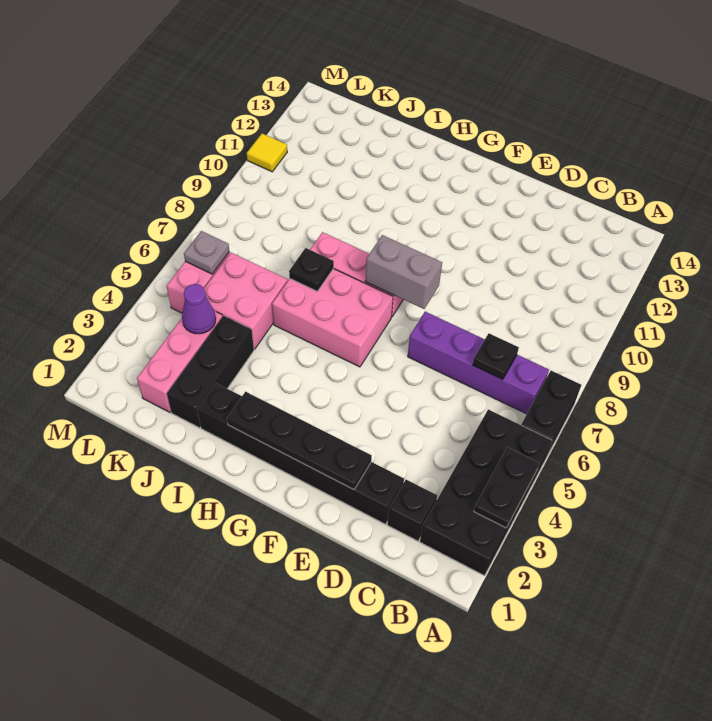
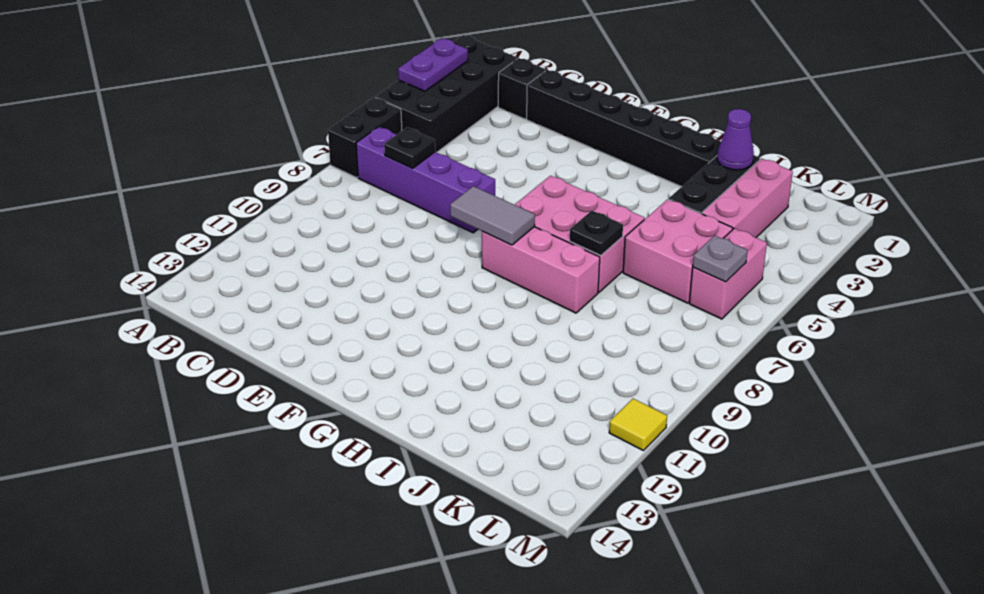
black 1x2 plate [474,447,539,528] -> purple 1x2 plate [398,38,468,91]
black 1x4 plate [227,392,372,490] -> none
grey 1x2 brick [365,235,442,309] -> grey 1x2 tile [450,186,535,245]
purple 1x1 cone [182,284,216,334] -> purple 1x1 cone moved to [717,109,754,170]

